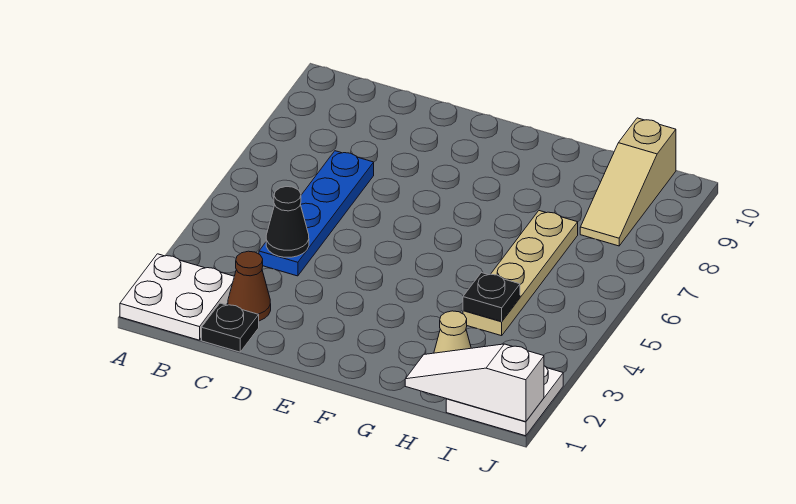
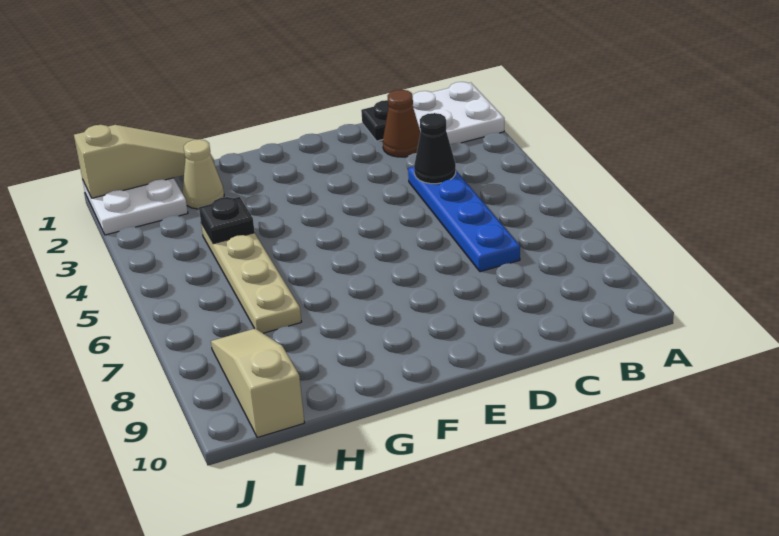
white 1x3 slope [405,344,544,422] -> tan 1x3 slope [74,125,215,198]

